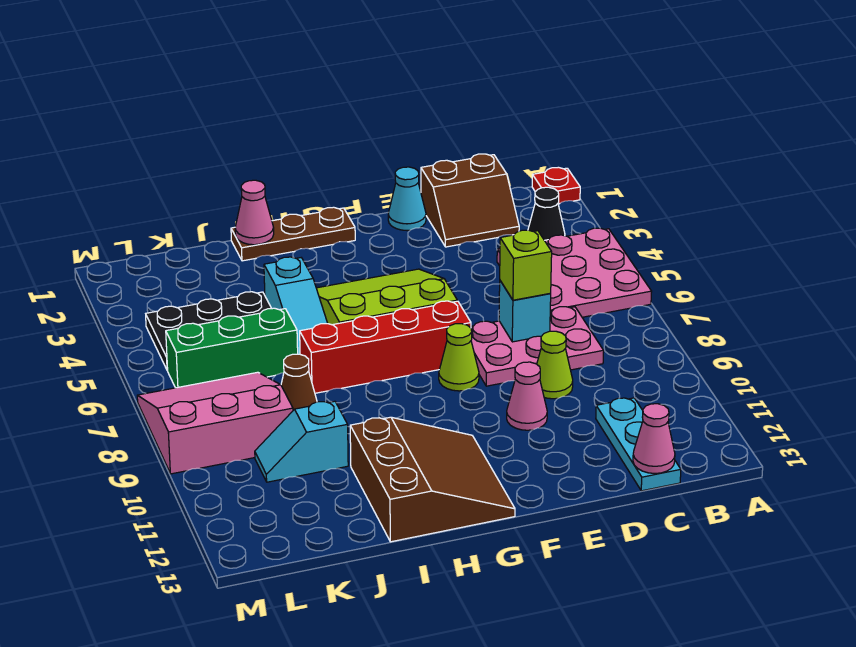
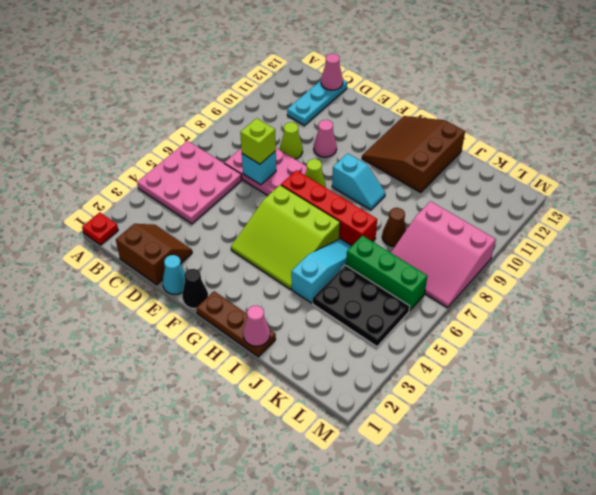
black 1x1 cone [528,187,565,240] -> black 1x1 cone moved to [182,269,208,309]
cyan 1x2 slope [255,401,348,482] -> cyan 1x2 slope moved to [332,153,385,210]

